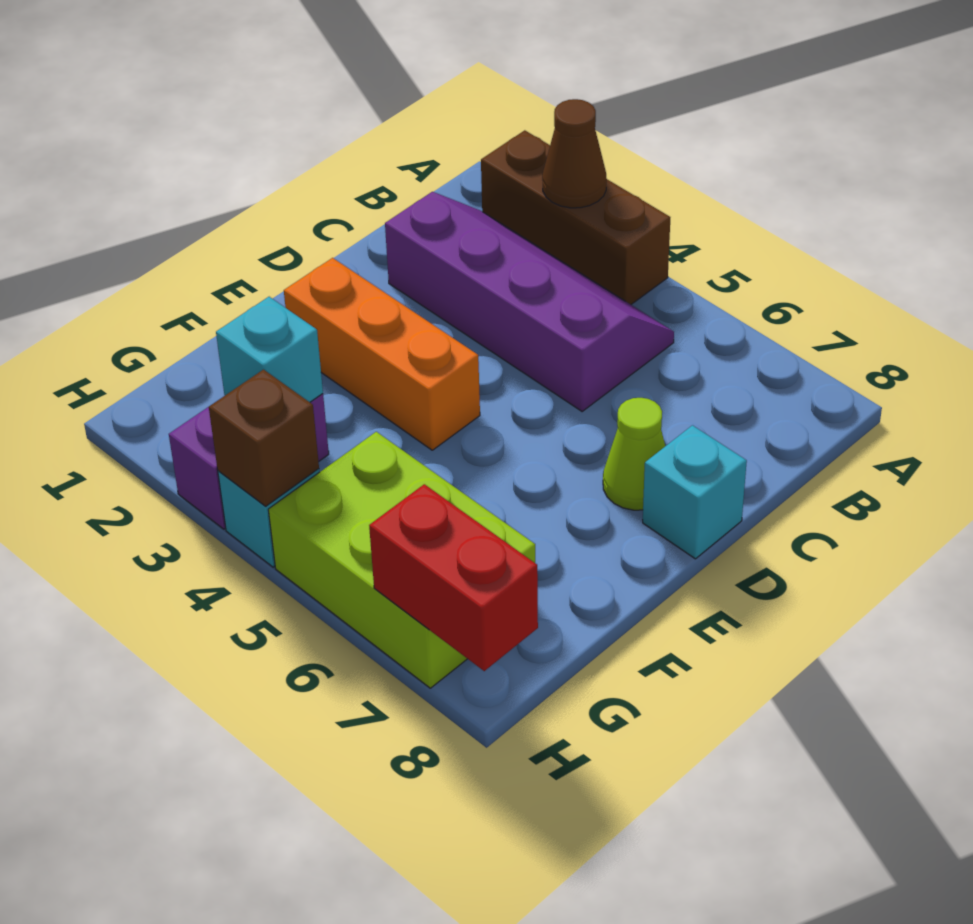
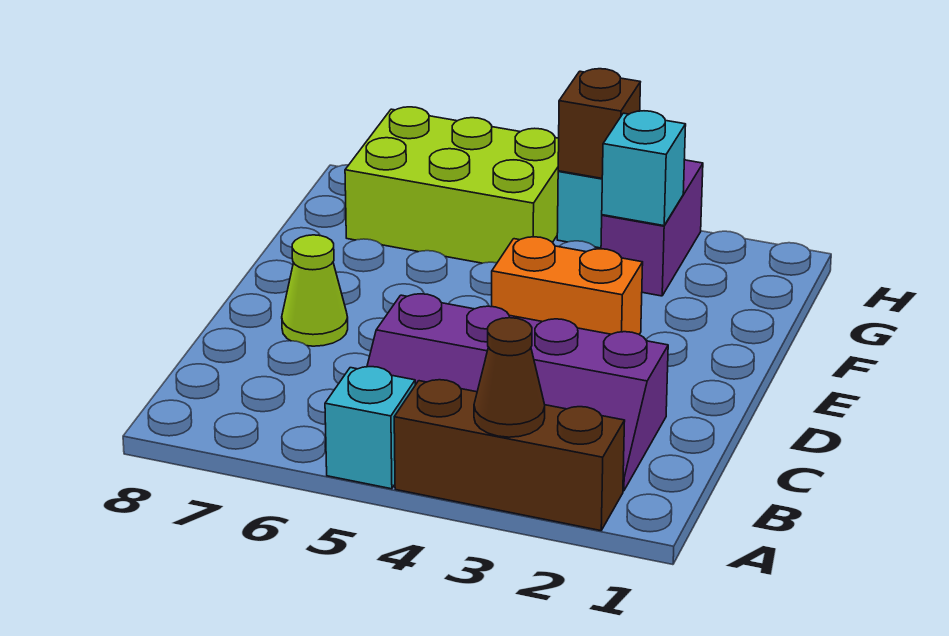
cyan 1x1 brick [643,425,747,559] -> cyan 1x1 brick moved to [325,367,415,489]
orange 1x3 brick [284,258,480,450] -> orange 1x2 brick [492,237,643,334]
red 1x2 brick [369,484,538,671] -> none

